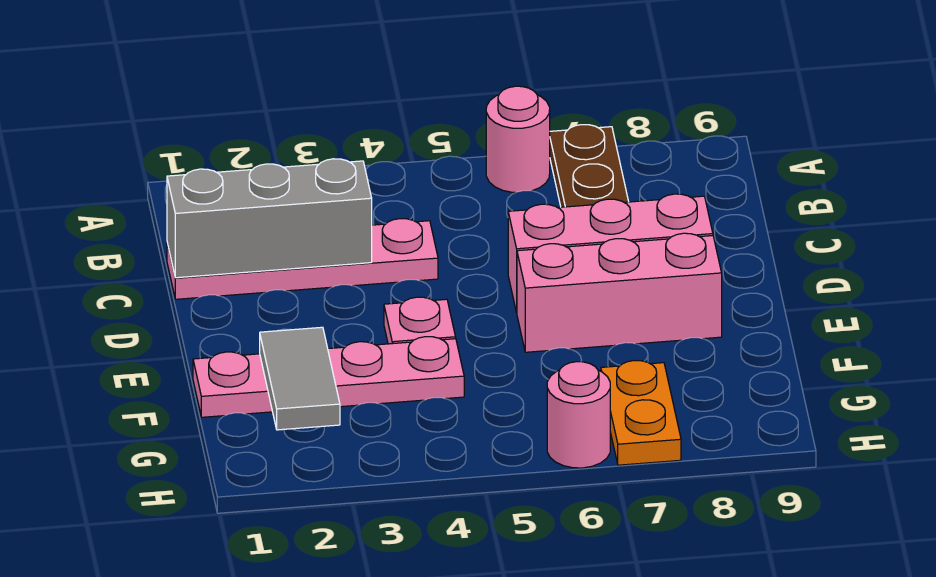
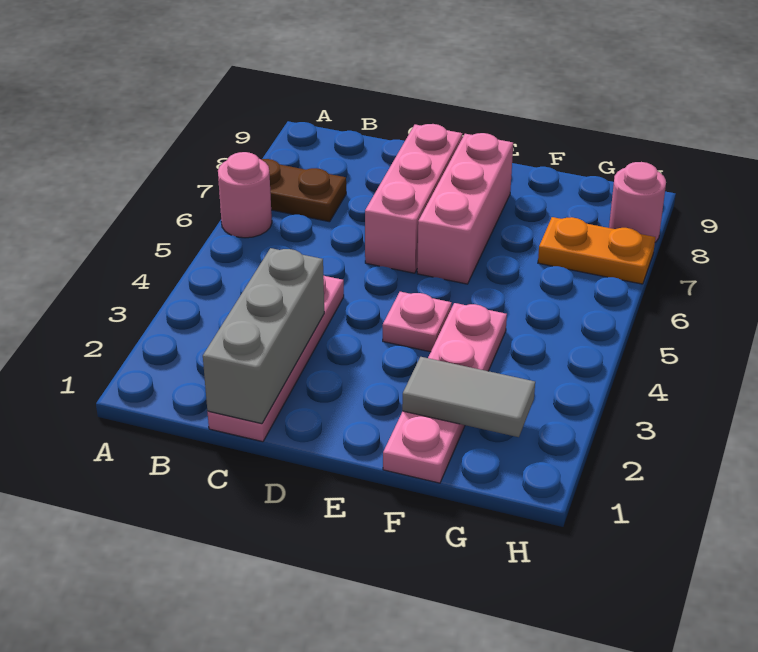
pink 1x1 round brick [547,362,610,468] -> pink 1x1 round brick moved to [609,162,666,242]

